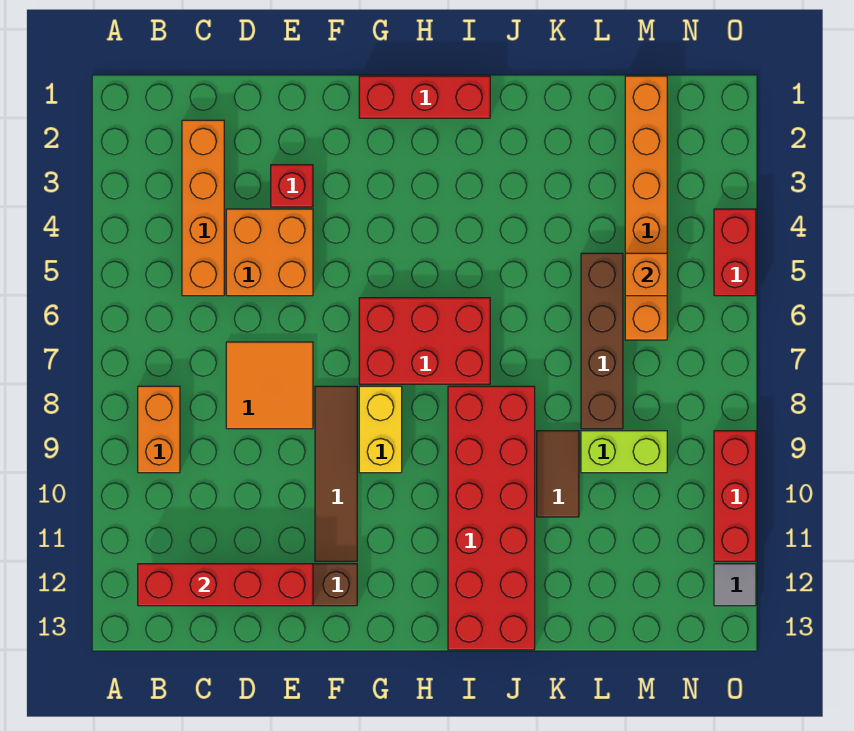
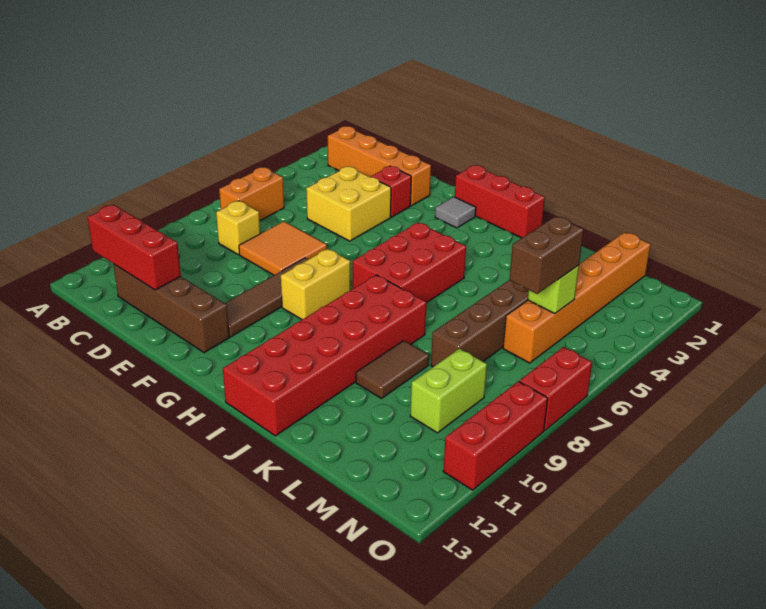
orange 1x2 brick [138,386,180,473] -> orange 1x2 brick moved to [219,167,284,221]
red 1x4 brick [138,564,313,606] -> red 1x3 brick [88,205,181,290]
orange 1x4 brick [182,120,224,296] -> orange 1x4 brick turned to [328,126,431,206]
none -> yellow 1x1 brick [216,201,260,255]
orange 2x2 brick [226,209,313,296] -> yellow 2x2 brick [306,167,391,241]
red 2x3 brick [359,298,490,384] -> red 2x3 brick turned to [353,223,466,303]
lime 1x2 brick [581,431,667,473] -> lime 1x2 brick turned to [410,349,487,433]
orange 1x1 brick [625,253,667,296] -> lime 1x1 brick [528,265,579,314]
none -> brown 1x2 brick [509,216,584,294]
red 1x2 brick [714,209,756,296] -> red 1x2 brick moved to [519,347,592,431]
grey 1x1 tile [714,564,756,606] -> grey 1x1 tile moved to [435,197,476,228]

